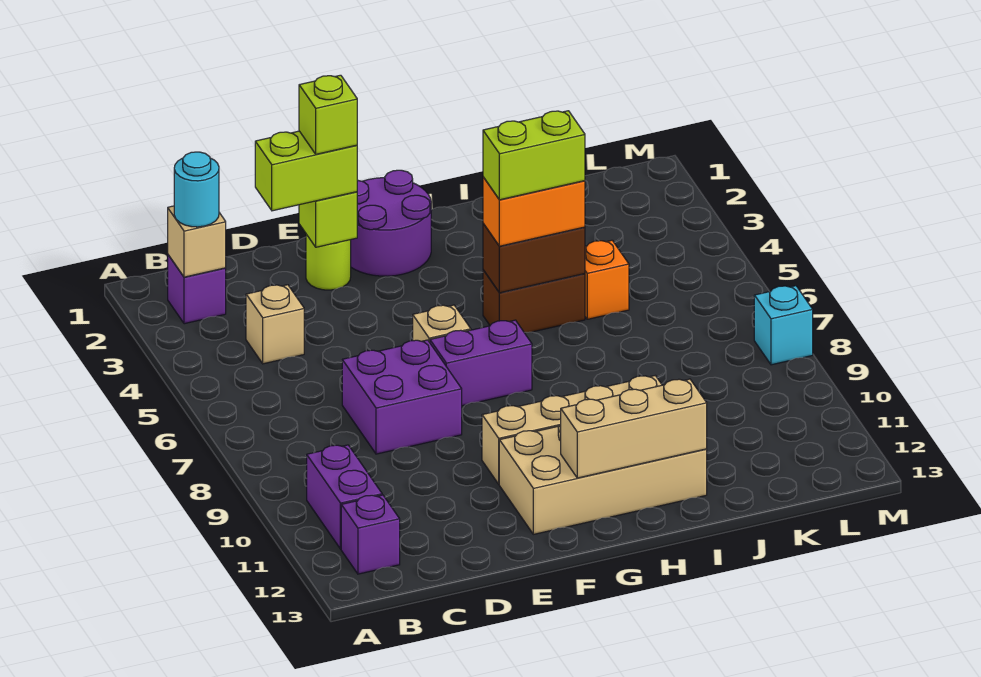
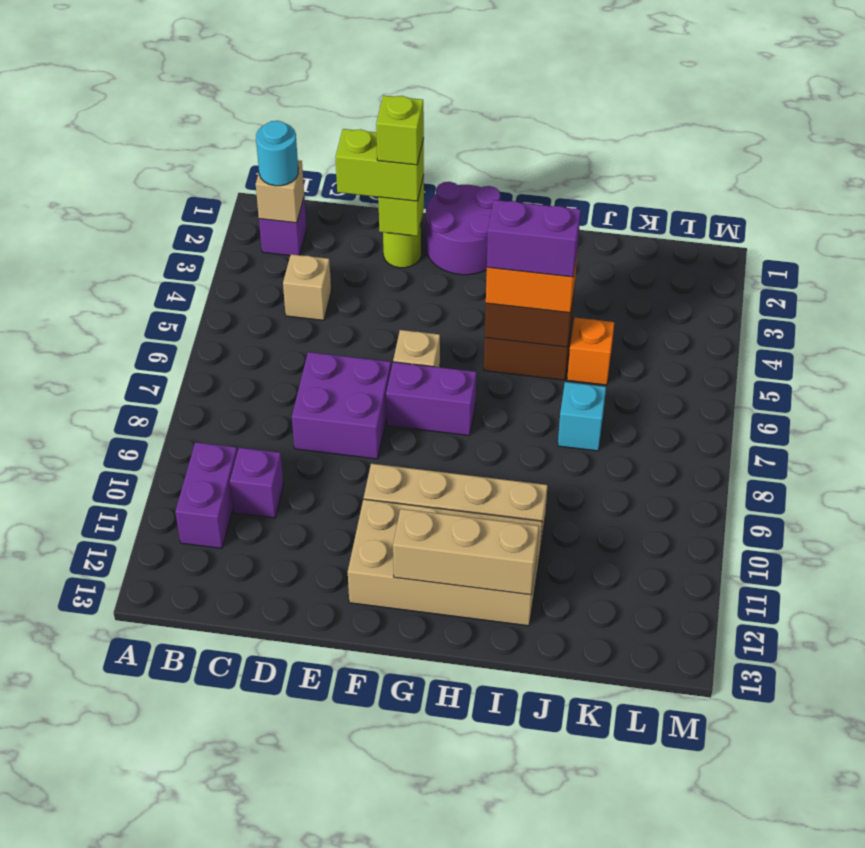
purple 1x1 brick [341,495,400,574] -> purple 1x1 brick moved to [230,448,284,518]
lime 1x2 brick [483,111,585,200] -> purple 1x2 brick [487,200,581,277]
cyan 1x1 brick [754,286,813,365] -> cyan 1x1 brick moved to [558,382,606,451]

